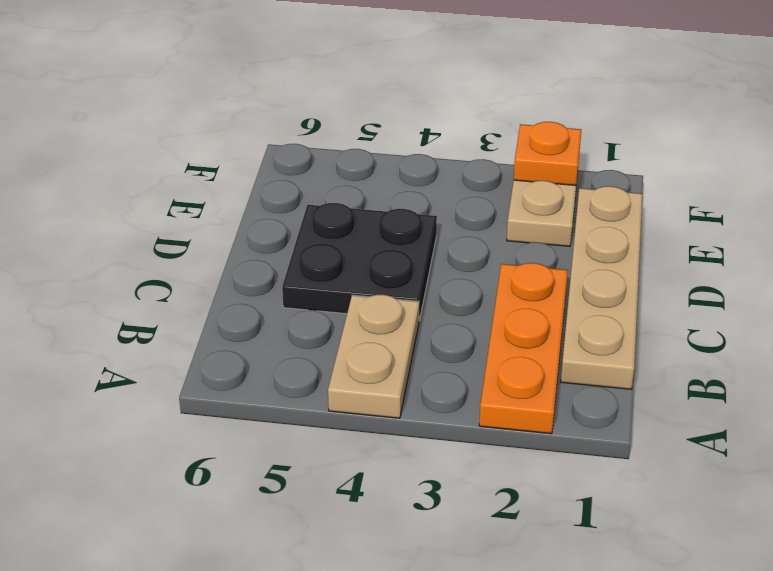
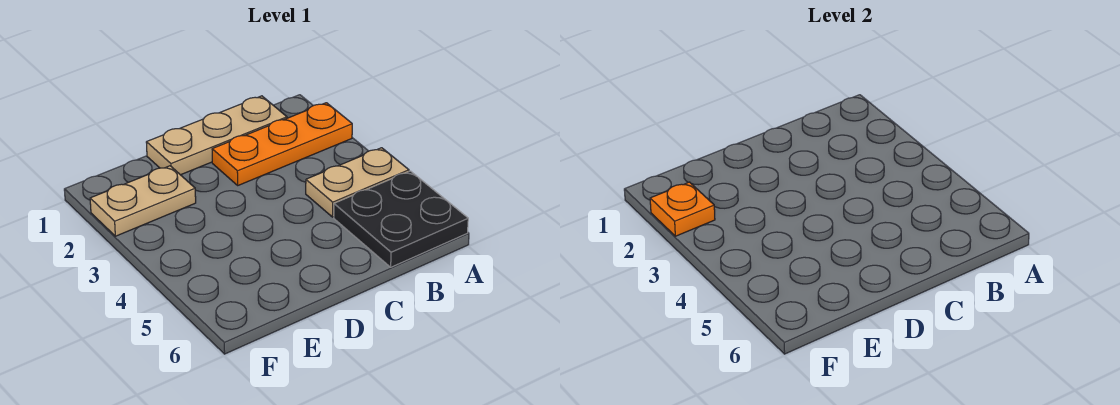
tan 1x4 plate [561,186,642,389] -> tan 1x3 plate [146,96,287,175]
black 2x2 plate [282,203,437,320] -> black 2x2 plate moved to [334,171,468,267]

